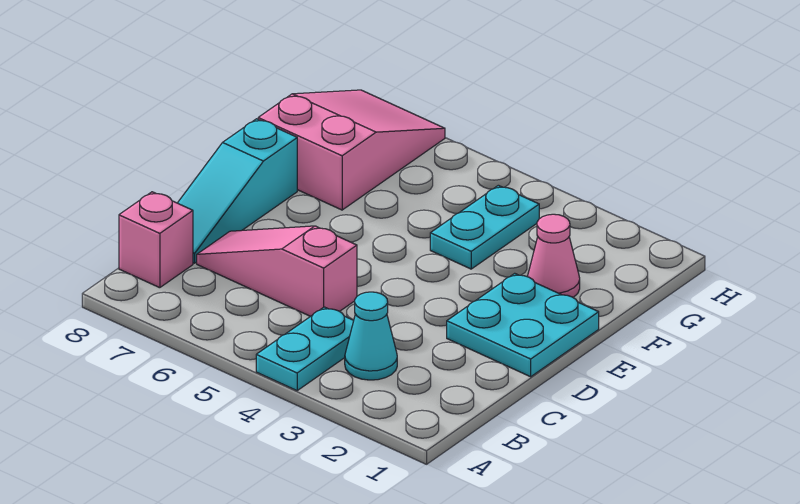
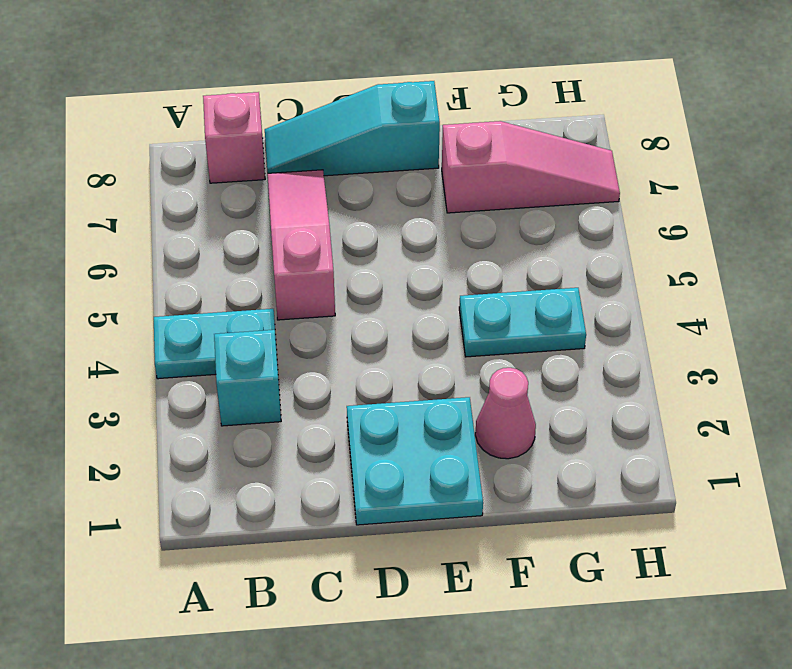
cyan 1x1 cone [345,292,397,380] -> cyan 1x1 brick [214,330,281,426]
pink 2x3 slope [258,90,445,210] -> pink 1x3 slope [442,121,620,213]

